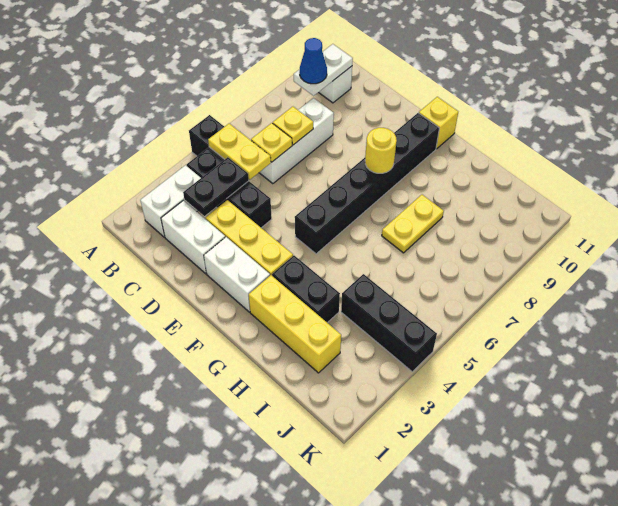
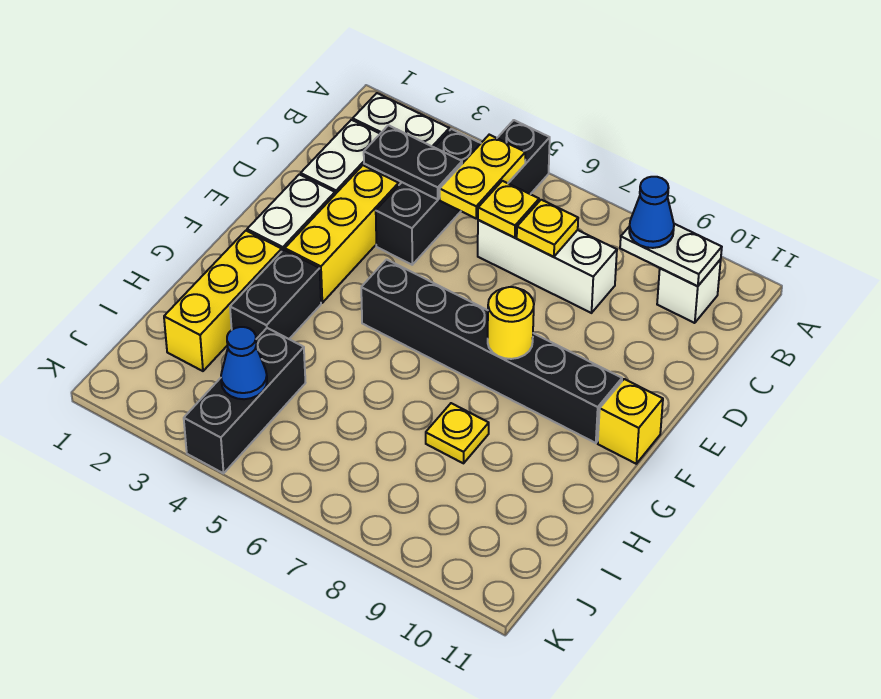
yellow 1x2 plate [382,195,444,253] -> yellow 1x1 plate [426,403,489,463]
none -> blue 1x1 cone [221,327,267,399]

